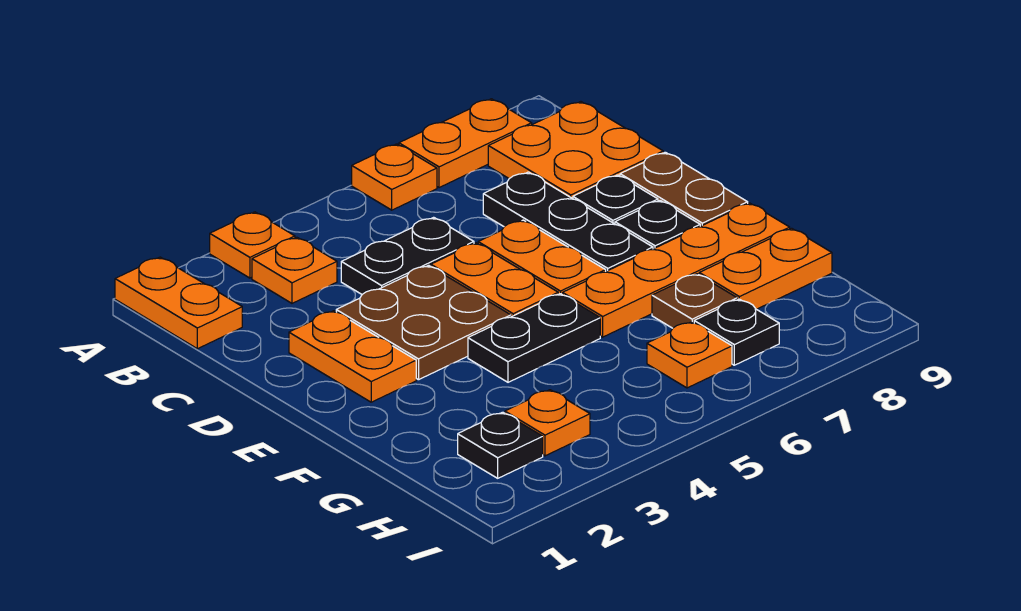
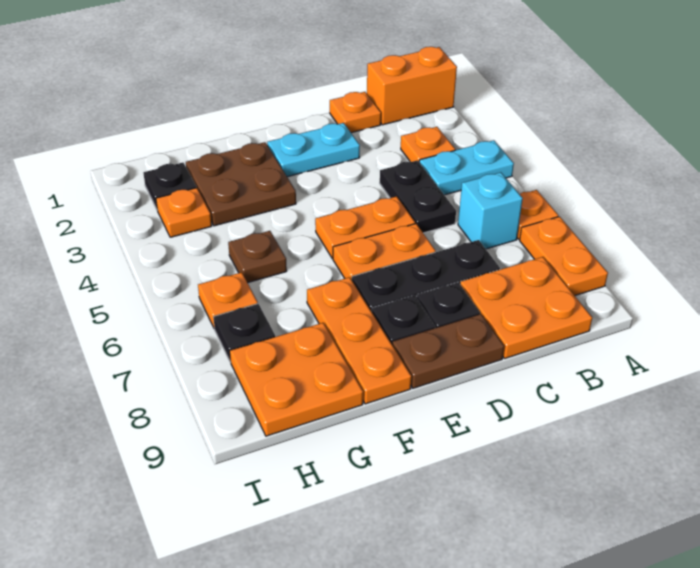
orange 1x2 plate [115,257,242,349] -> orange 1x2 brick [367,47,457,125]
orange 1x1 plate [210,212,295,278] -> orange 1x1 plate moved to [330,92,381,133]
none -> cyan 1x2 plate [419,140,514,195]
none -> cyan 1x1 brick [458,172,523,249]
orange 1x2 plate [289,311,416,402] -> cyan 1x2 plate [267,123,360,177]
brown 2x2 plate [336,265,511,380] -> brown 2x2 plate moved to [186,142,296,226]
black 1x2 plate [468,294,600,382] -> none
orange 1x4 plate [563,203,790,337] -> orange 1x3 plate [307,277,411,404]
brown 1x1 plate [652,274,737,328] -> brown 1x1 plate moved to [228,231,287,283]
orange 1x2 plate [699,228,832,309] -> orange 2x2 plate [230,323,363,436]

